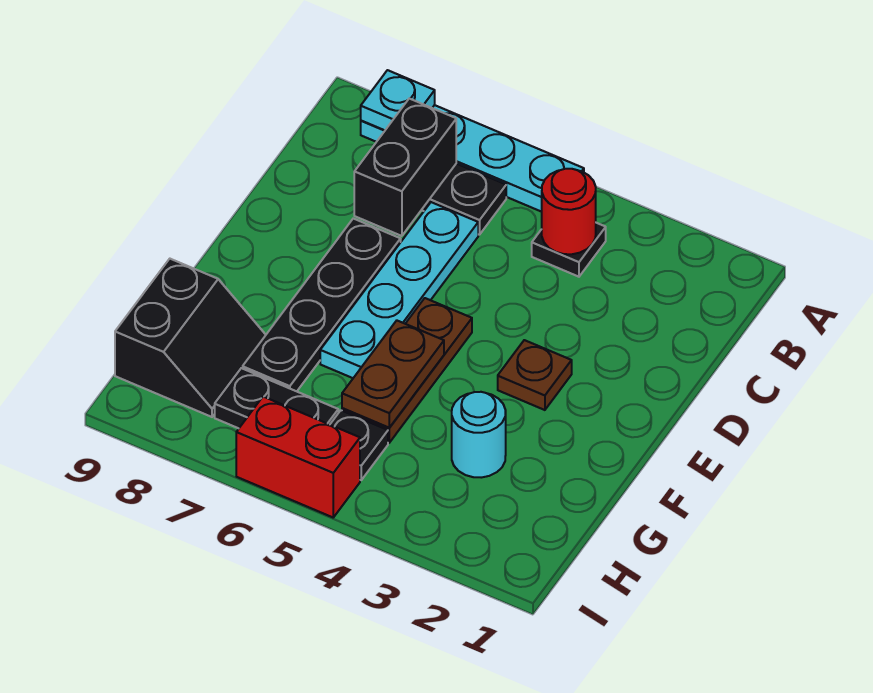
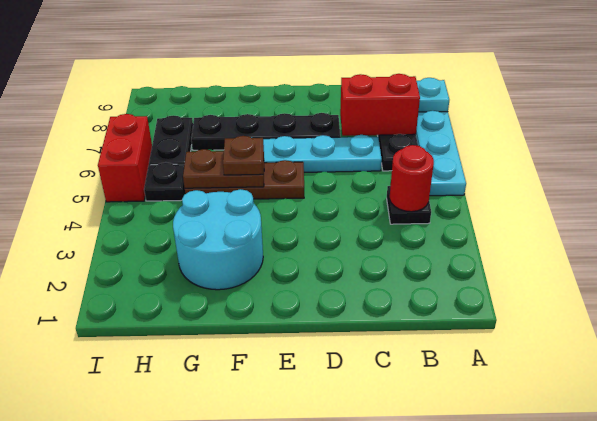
black 1x2 brick [354,99,456,236] -> red 1x2 brick [340,74,420,136]
brown 1x1 plate [498,340,572,410] -> brown 1x1 plate moved to [223,136,264,175]
cyan 1x1 round brick [452,392,506,478] -> cyan 2x2 round brick [173,189,263,290]
black 2x2 slope [115,259,266,417] -> none

